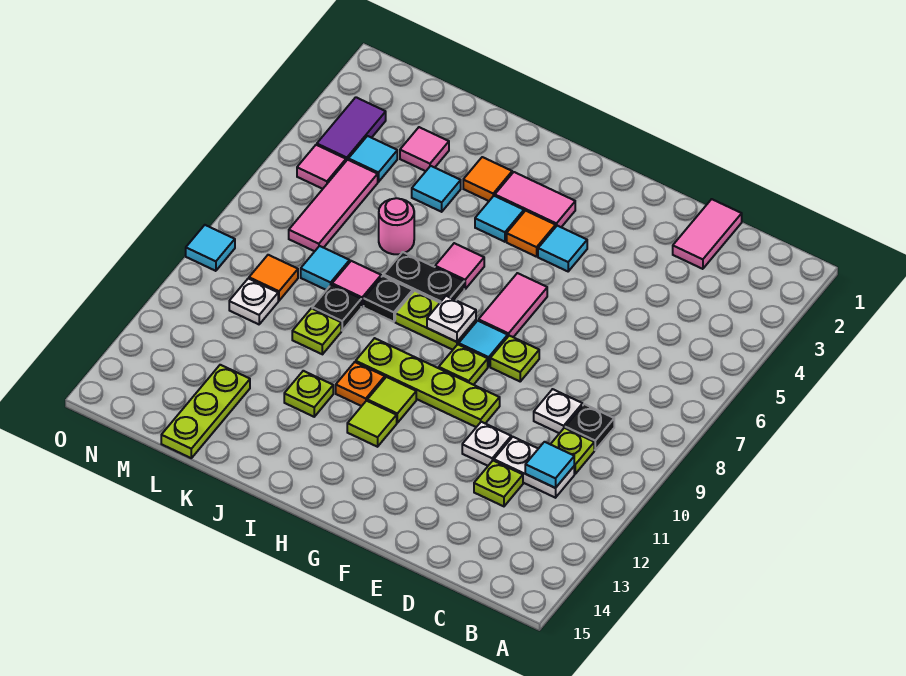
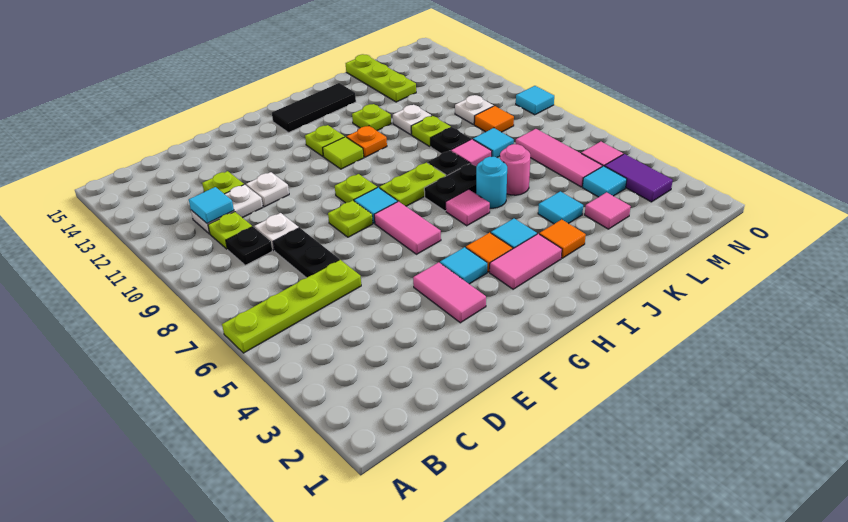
pink 1x2 tile [673,199,742,269] -> pink 1x2 tile moved to [413,262,486,323]
none -> black 1x2 plate [273,228,339,278]
lime 1x4 plate [356,338,500,427] -> lime 1x4 plate moved to [222,260,361,353]
white 1x1 plate [427,296,476,342] -> white 1x1 plate moved to [393,105,432,135]
lime 1x1 tile [347,401,397,447] -> lime 1x1 plate [305,125,345,156]
none -> black 1x3 tile [272,83,356,133]
none -> cyan 1x1 round brick [476,157,507,208]

